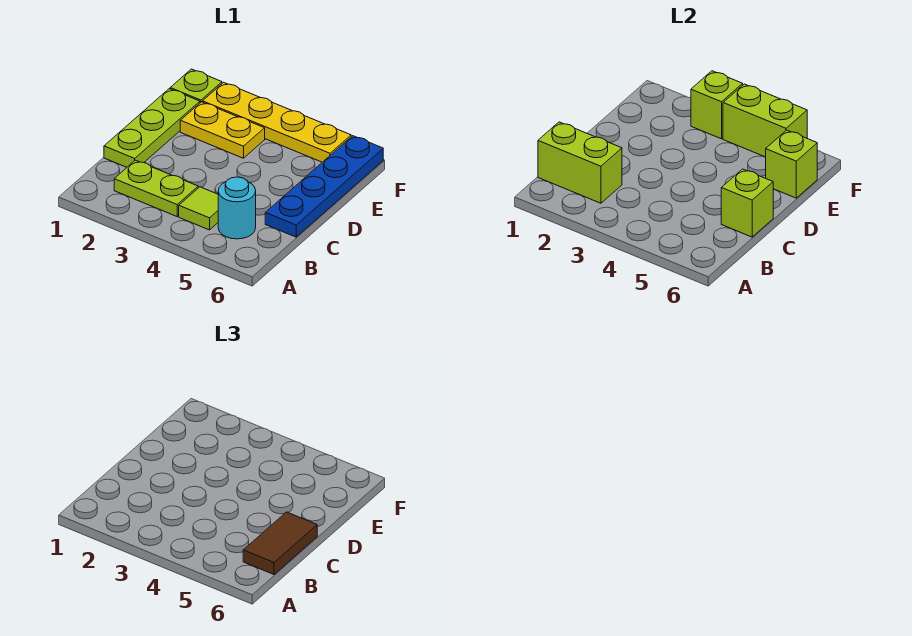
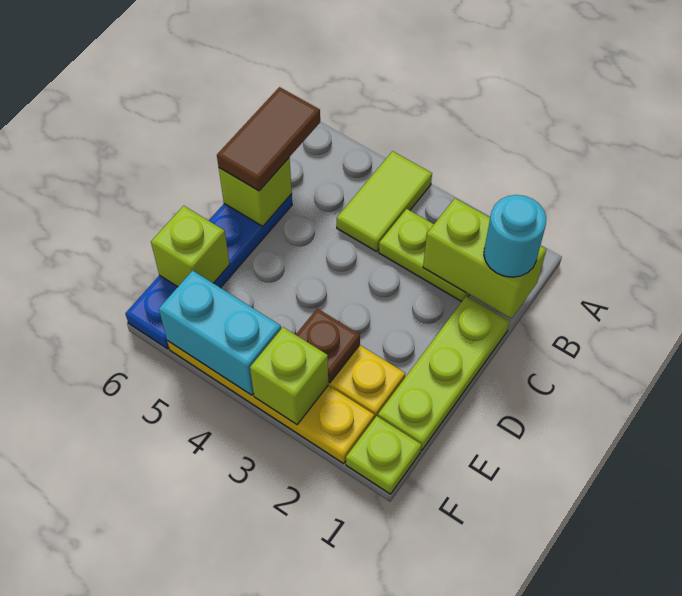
lime 1x1 tile [179,187,218,230] -> lime 1x2 tile [337,151,432,251]
cyan 1x1 round brick [218,177,256,239] -> cyan 1x1 round brick moved to [484,195,546,277]
none -> brown 1x1 plate [296,309,360,383]
lime 1x2 brick [723,84,807,157] -> cyan 1x2 brick [159,270,281,395]

